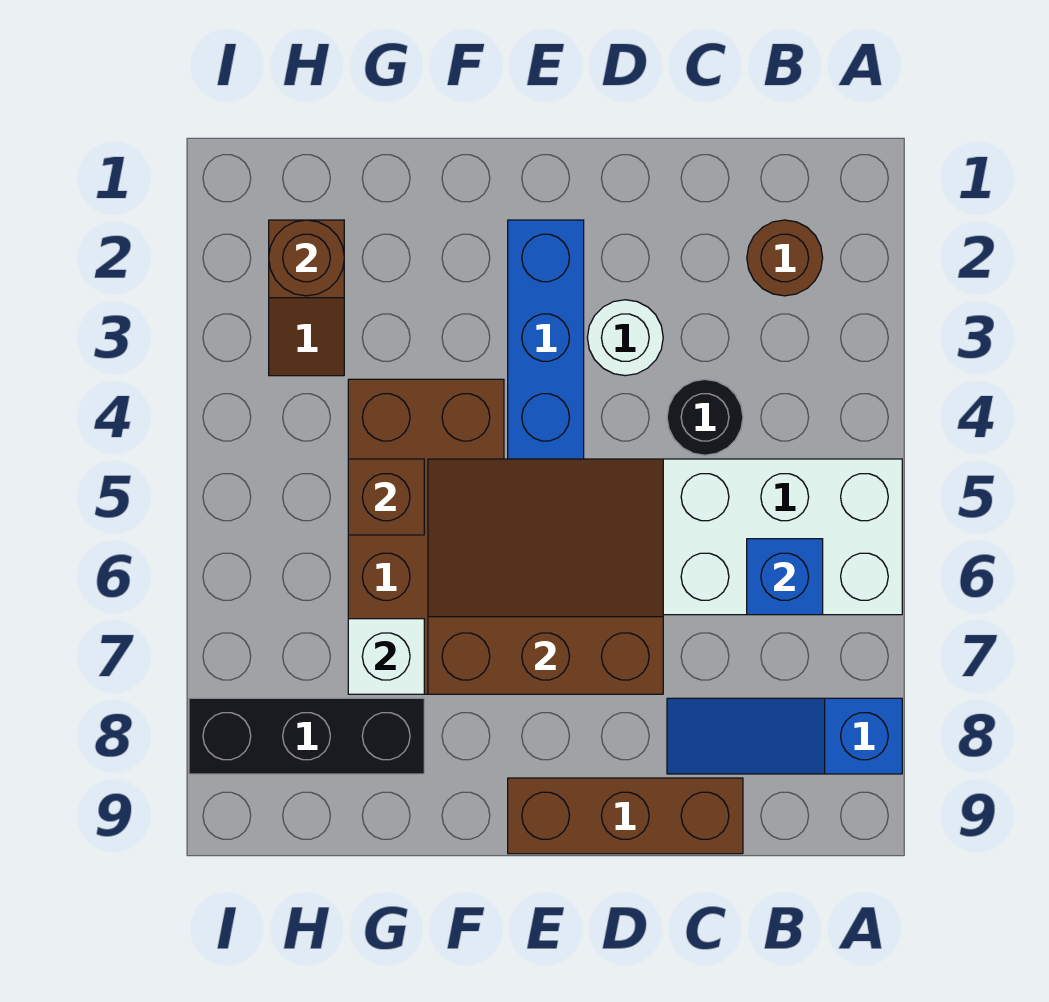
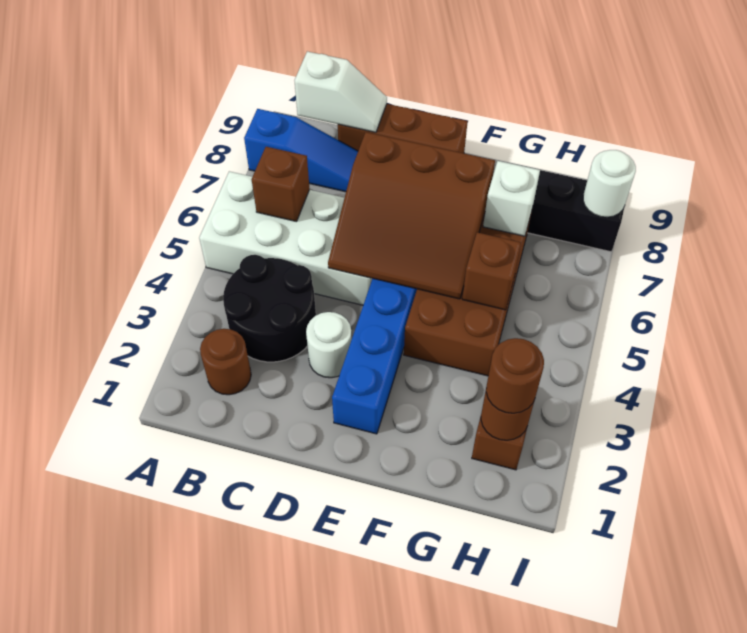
blue 1x1 brick [747,539,823,615] -> brown 1x1 brick [252,147,310,222]
none -> white 1x2 slope [294,51,387,132]
black 1x1 round brick [667,379,743,455] -> black 2x2 round brick [223,255,316,362]
none -> brown 1x1 round brick [486,338,544,413]
none -> white 1x1 round brick [583,150,636,217]

